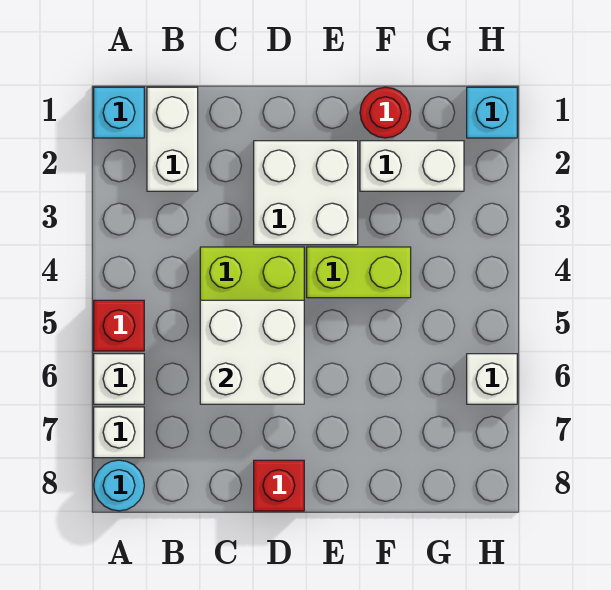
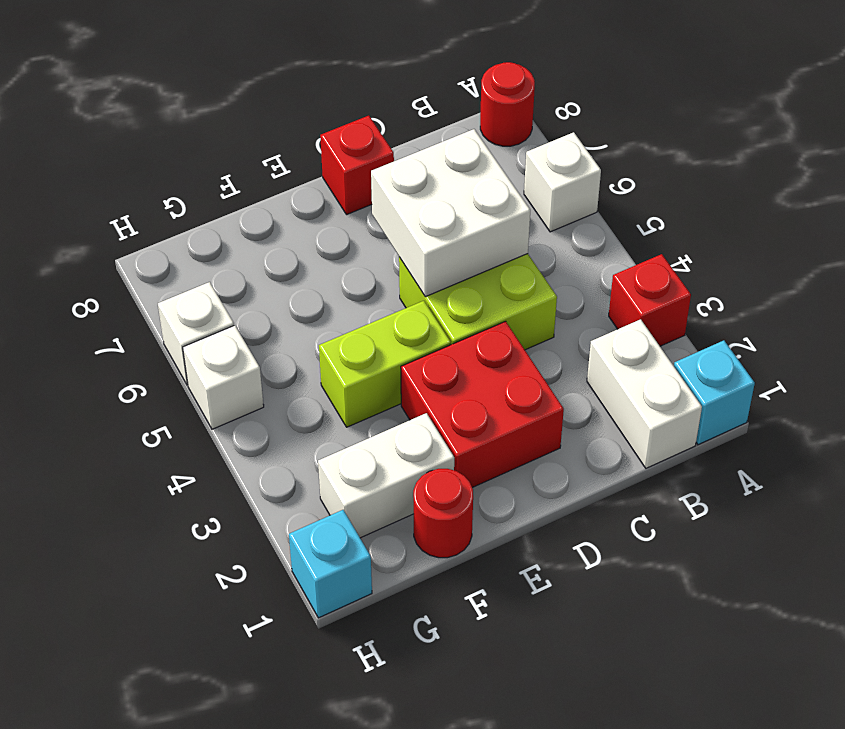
red 1x1 brick [94,300,144,351] -> red 1x1 brick moved to [609,254,691,346]
white 1x1 brick [94,407,144,458] -> white 1x1 brick moved to [183,325,264,429]
cyan 1x1 round brick [94,460,144,511] -> red 1x1 round brick [480,62,535,146]
white 2x2 brick [254,141,358,245] -> red 2x2 brick [401,321,564,488]

